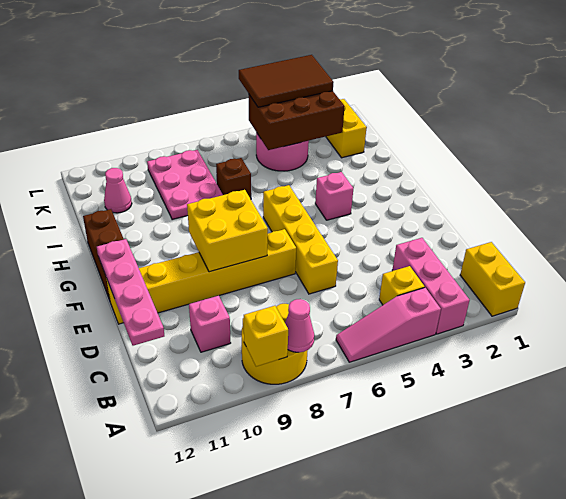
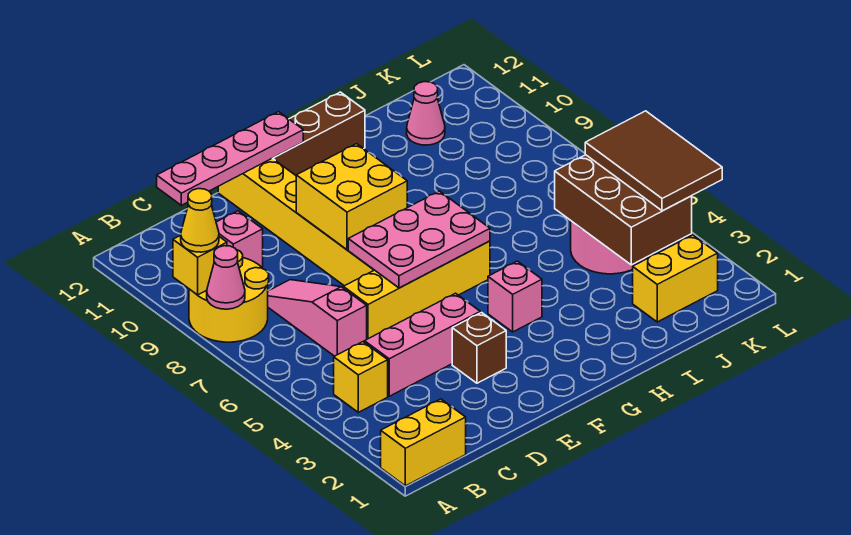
pink 1x3 brick [392,238,470,334] -> pink 1x3 brick moved to [364,293,480,396]
pink 1x3 slope [336,288,441,362] -> pink 1x3 slope moved to [268,280,367,356]
none -> yellow 1x1 cone [181,189,219,252]
brown 1x1 brick [216,158,251,199] -> brown 1x1 brick moved to [452,313,506,383]
pink 2x3 plate [147,150,223,220] -> pink 2x3 plate moved to [348,191,490,288]

